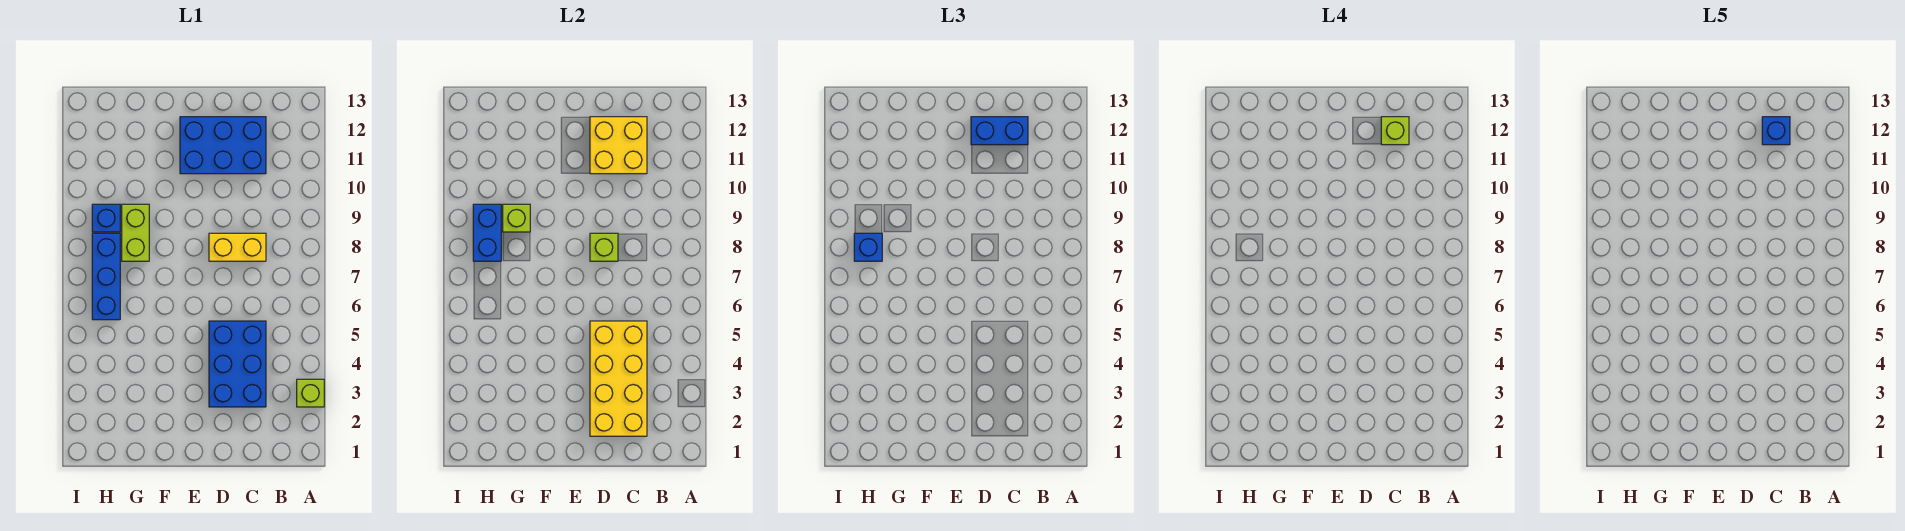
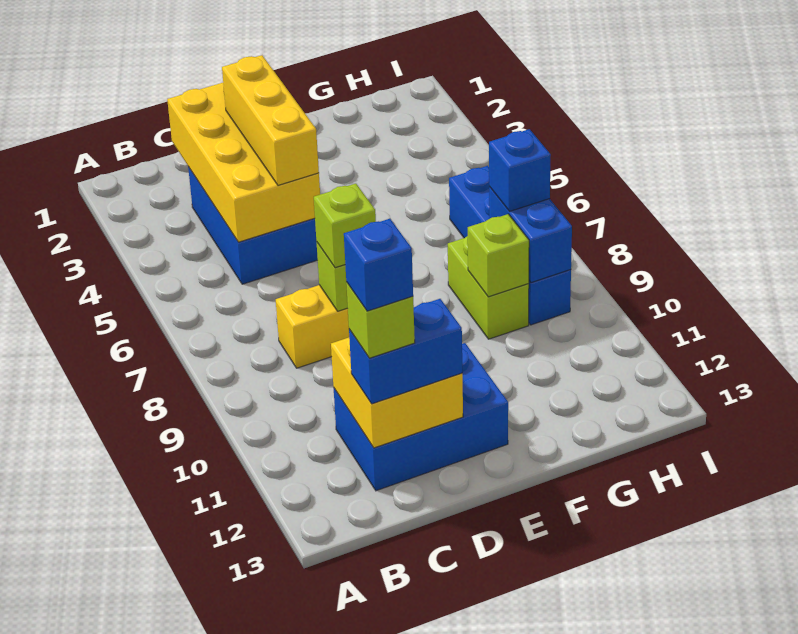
lime 1x1 brick [297,379,324,407] -> lime 1x1 brick moved to [314,184,376,268]
none -> yellow 1x3 brick [222,55,319,185]

